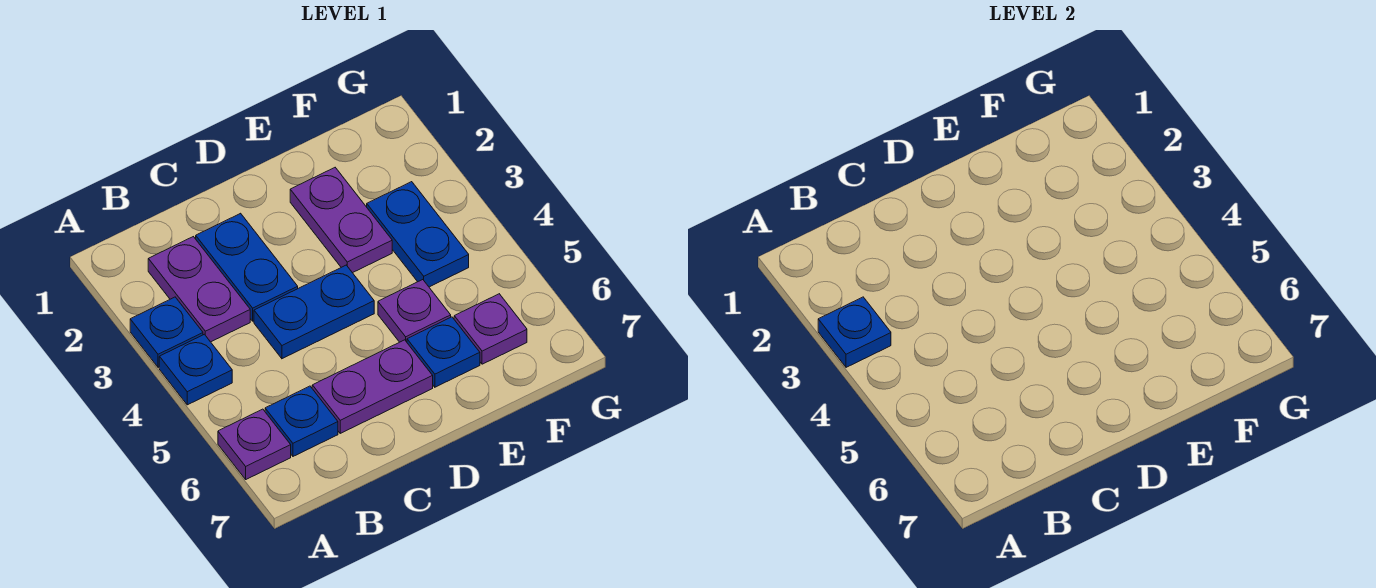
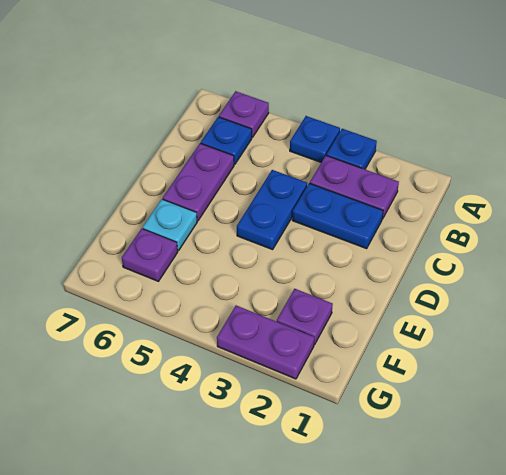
blue 1x1 plate [818,297,891,367] -> none
purple 1x2 plate [290,168,392,273] -> purple 1x2 plate moved to [217,306,314,379]
purple 1x1 plate [378,280,451,342] -> purple 1x1 plate moved to [277,289,333,344]
blue 1x1 plate [407,317,480,387] -> cyan 1x1 plate [143,199,197,251]
blue 1x2 plate [367,182,469,287] -> none

